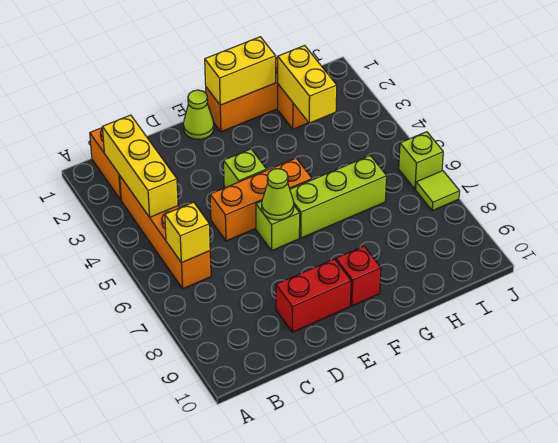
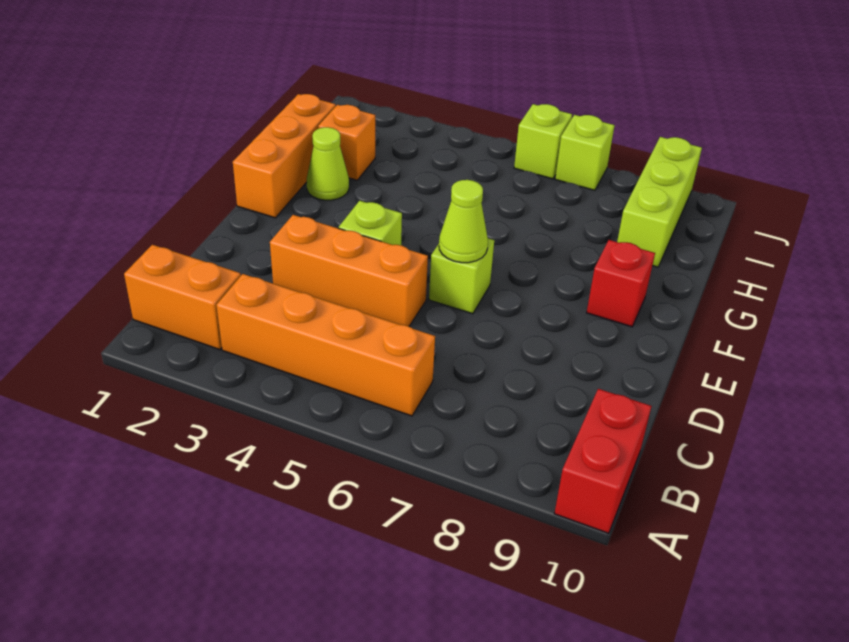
yellow 1x3 brick [102,115,178,217] -> none
yellow 1x1 brick [165,202,210,263] -> none
orange 1x3 brick [210,158,312,241] -> orange 1x3 brick turned to [270,215,428,326]
red 1x2 brick [276,259,351,332] -> red 1x2 brick moved to [554,389,652,533]
lime 1x1 cone [183,90,214,139] -> lime 1x1 cone moved to [307,127,349,200]
yellow 1x2 brick [205,37,276,105] -> none
lime 1x3 brick [290,156,387,238] -> lime 1x3 brick moved to [617,137,702,267]
yellow 1x2 brick [278,45,337,123] -> none
lime 1x1 tile [416,171,460,211] -> lime 1x1 brick [555,115,615,190]

